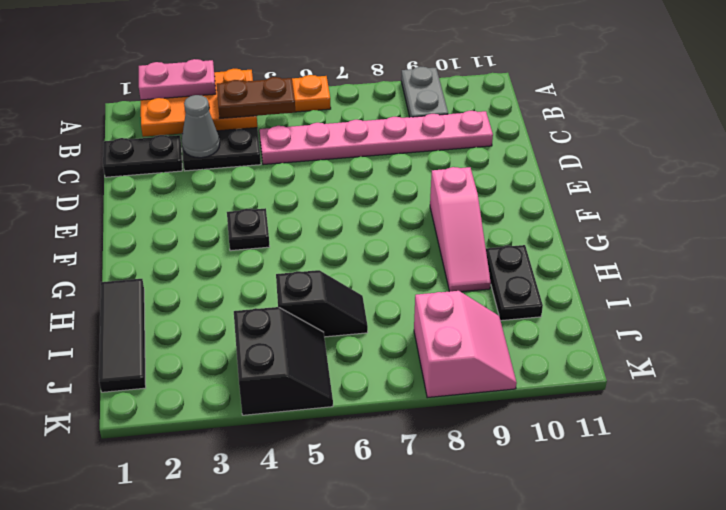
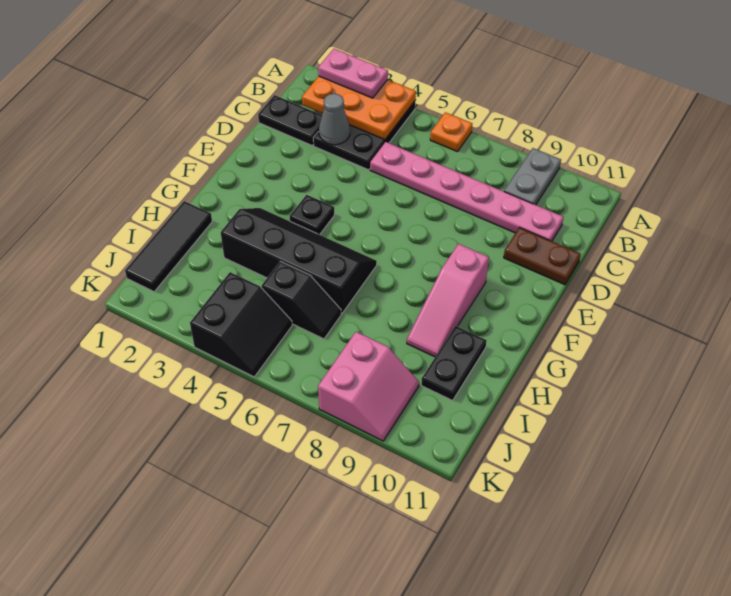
brown 1x2 plate [217,77,295,118] -> brown 1x2 plate moved to [504,227,581,285]
none -> black 2x4 slope [221,208,377,313]

